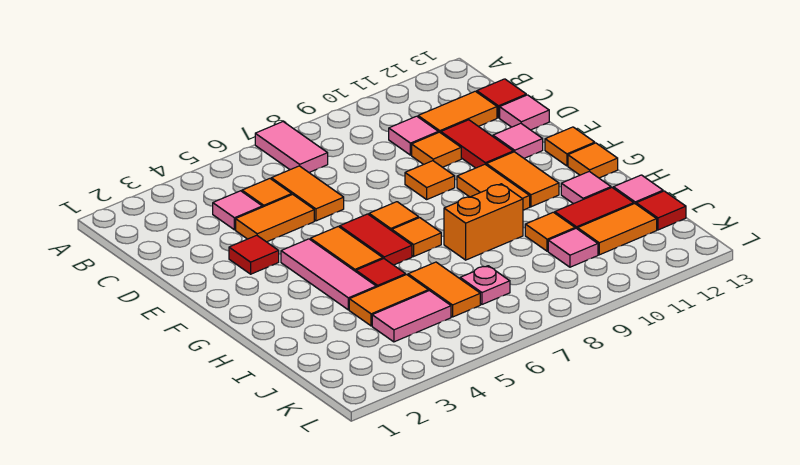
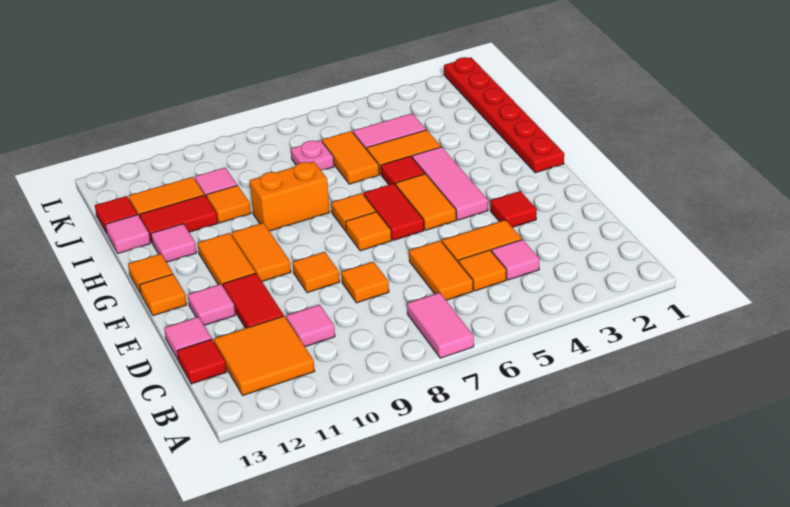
orange 1x2 tile [418,91,497,133] -> orange 2x2 tile [214,316,315,395]
orange 1x1 tile [412,132,461,167] -> orange 1x1 tile moved to [341,262,389,303]
none -> red 1x6 plate [444,57,564,173]

